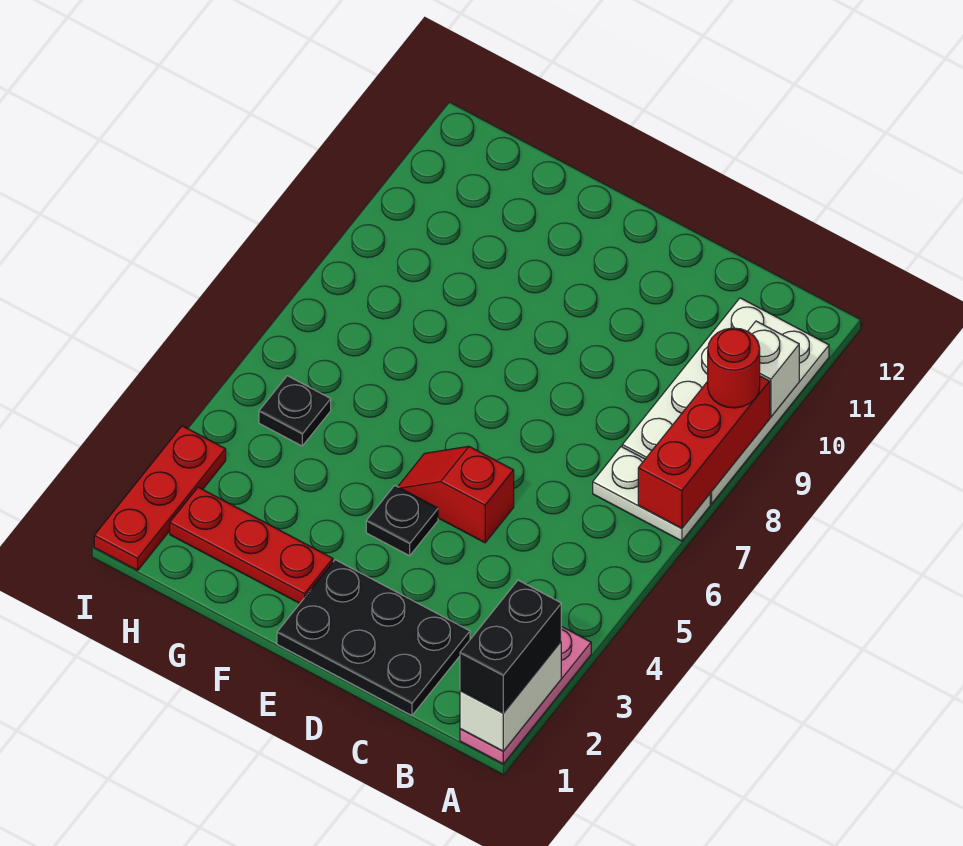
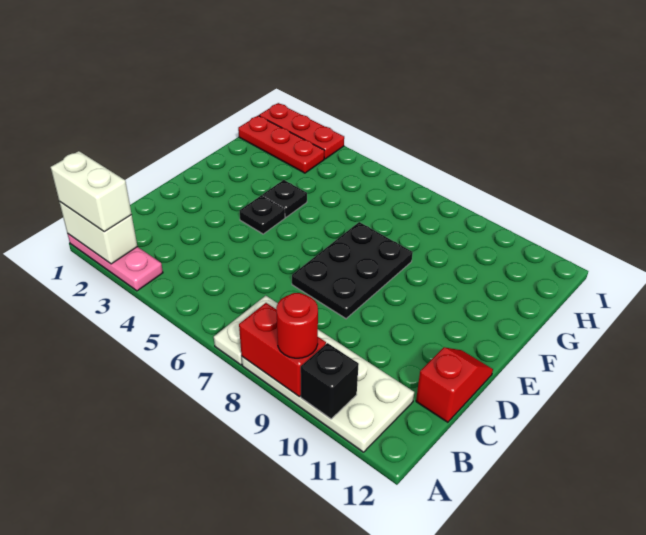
black 1x2 brick [460,580,561,713] -> white 1x2 brick [51,151,132,232]
red 1x3 brick [638,376,770,528] -> red 1x2 brick [239,303,326,397]
white 1x1 brick [748,321,799,417] -> black 1x1 brick [301,343,359,419]
black 2x3 plate [277,560,470,716] -> black 2x3 plate moved to [292,222,413,319]
red 1x2 slope [398,446,514,543] -> red 1x2 slope moved to [416,347,493,422]
red 1x3 plate [170,487,333,603] -> red 1x3 plate turned to [238,116,325,173]
black 1x1 plate [259,376,331,446] -> black 1x1 plate moved to [263,180,307,217]

